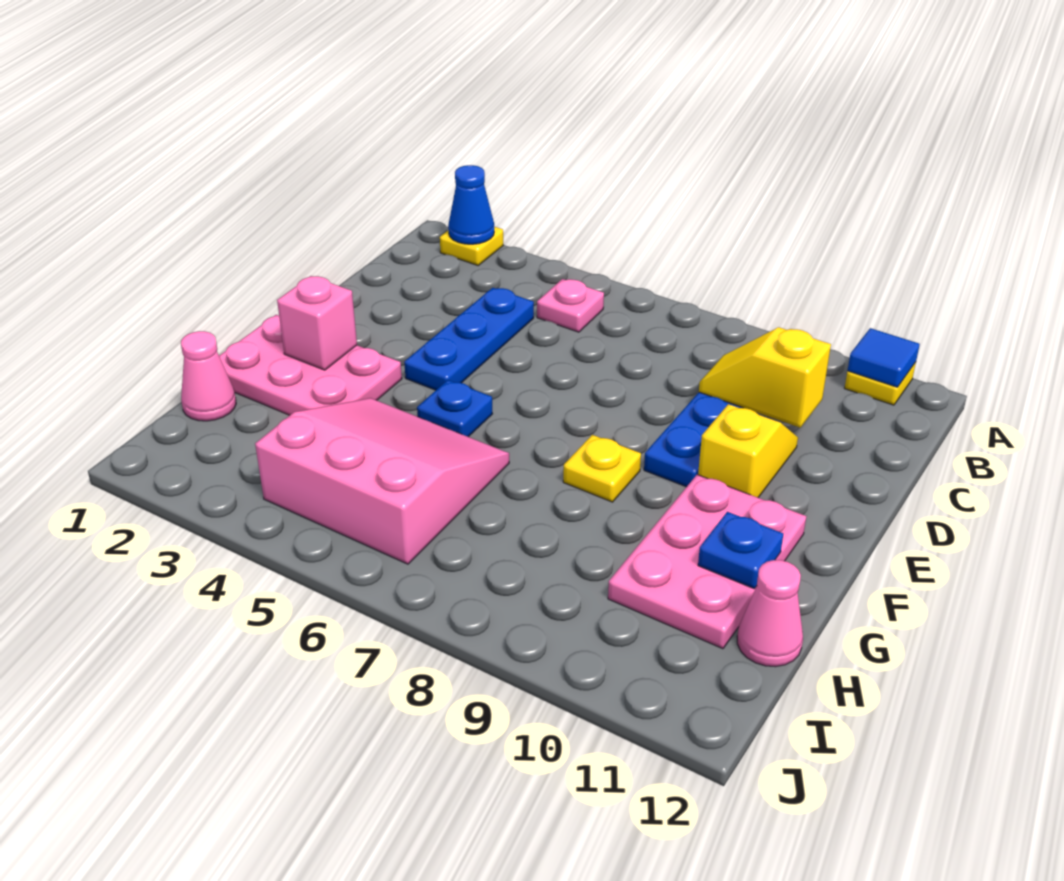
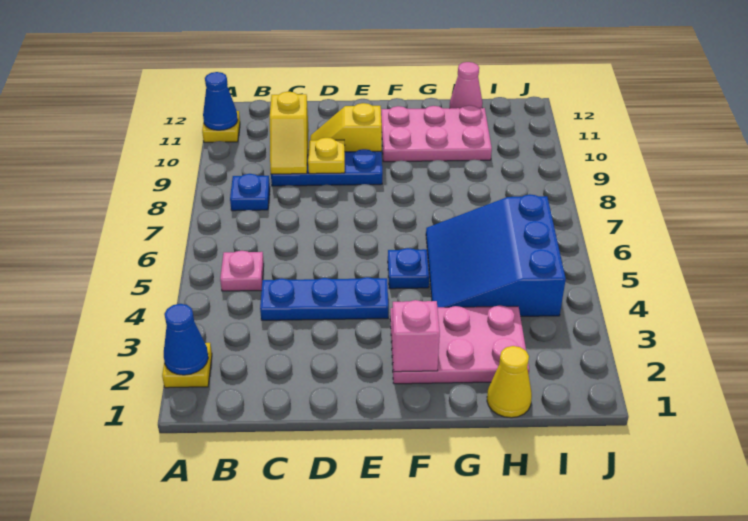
blue 1x1 tile [847,328,920,387] -> blue 1x1 cone [203,72,238,130]
pink 2x3 plate [219,315,402,415] -> pink 2x3 plate turned to [390,305,529,384]
yellow 1x1 plate [563,435,641,502] -> yellow 1x1 plate moved to [308,138,345,174]
pink 3x3 slope [255,398,509,564] -> blue 3x3 slope [426,194,566,316]
blue 1x1 plate [698,512,783,589] -> blue 1x1 plate moved to [230,174,270,211]
pink 1x1 cone [181,331,236,421] -> yellow 1x1 cone [487,346,532,418]

